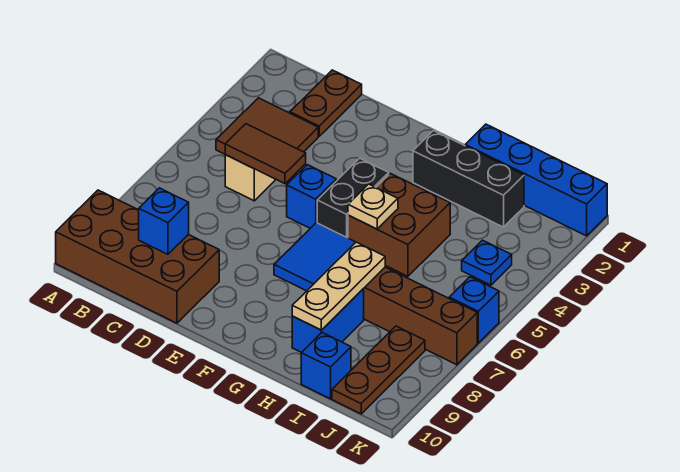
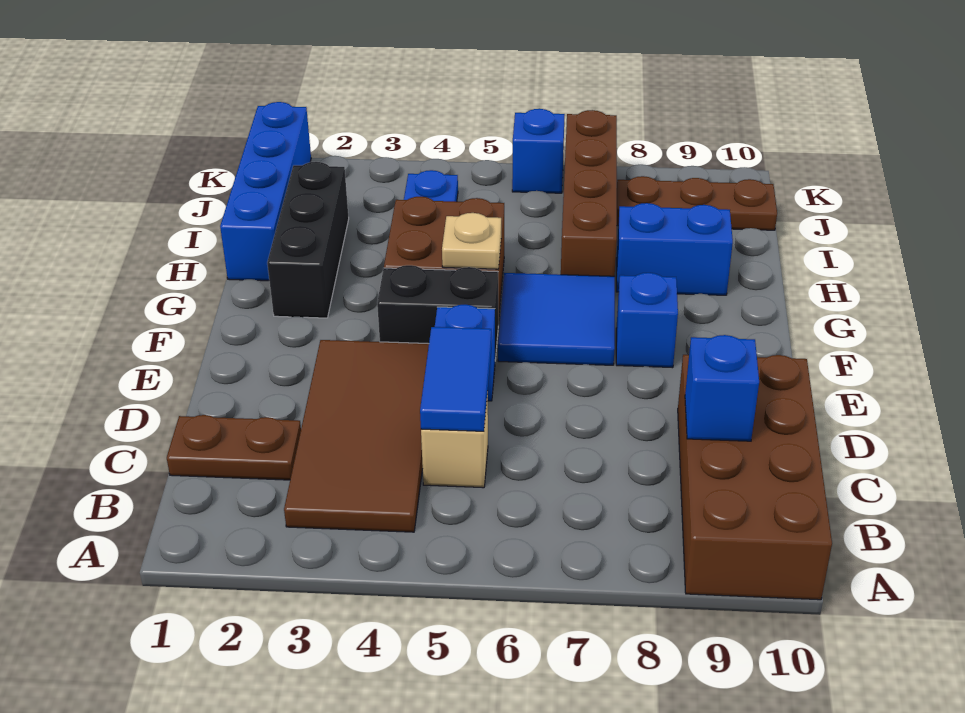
brown 2x2 tile [216,98,318,154] -> brown 2x4 tile [284,340,429,532]
brown 1x2 tile [225,124,306,184] -> blue 1x2 tile [420,327,491,431]
tan 1x3 plate [292,242,385,330] -> none
blue 1x1 brick [301,333,351,399] -> blue 1x1 brick moved to [616,273,678,368]

